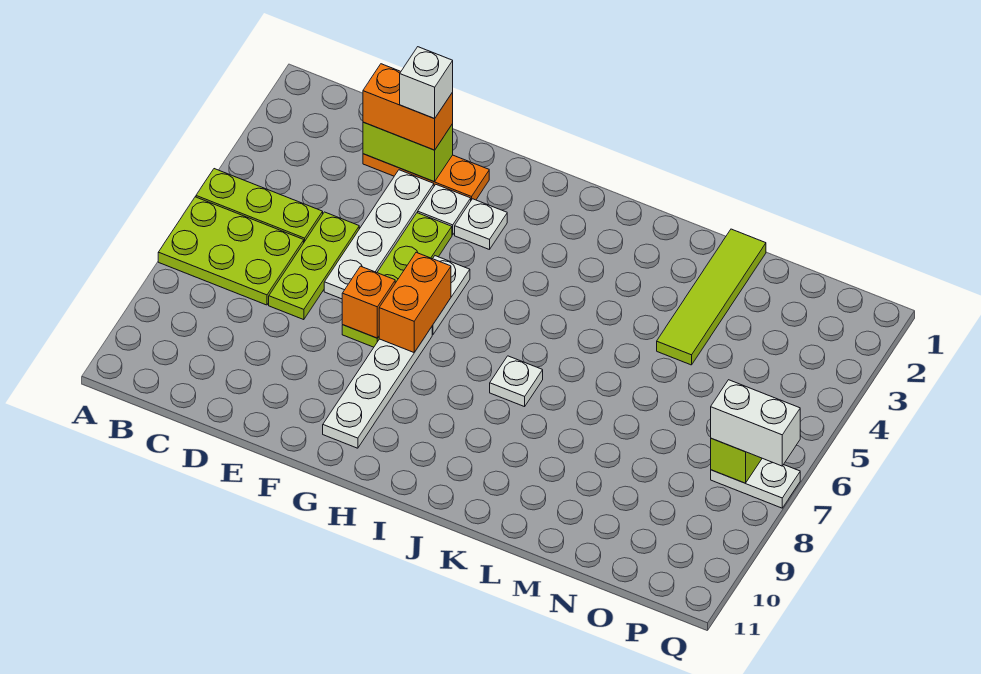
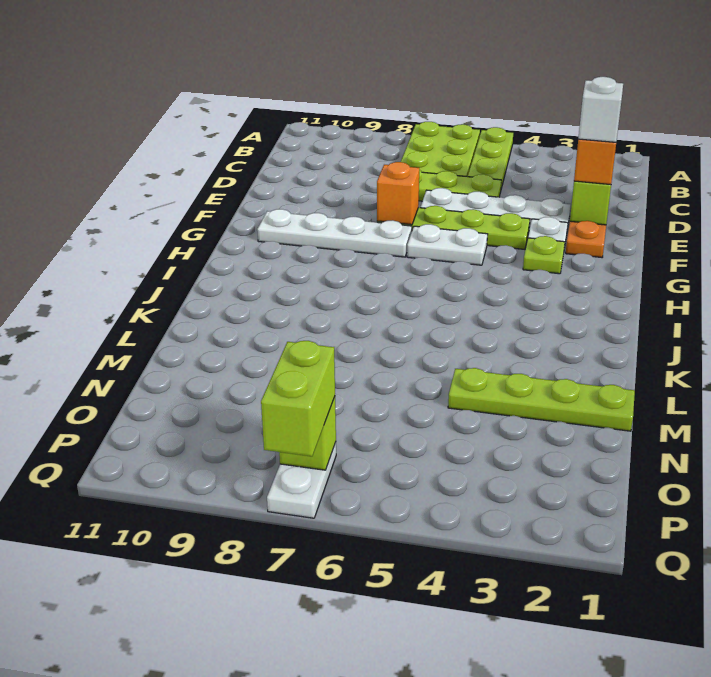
white 1x1 plate [455,199,507,250] -> lime 1x1 plate [523,236,565,274]
orange 1x2 brick [379,252,451,352] -> none
white 1x1 plate [490,356,543,407] -> none
lime 1x4 tile [657,229,766,365] -> lime 1x4 plate [448,368,635,431]
white 1x2 brick [711,380,800,466] -> lime 1x2 brick [261,341,335,456]

